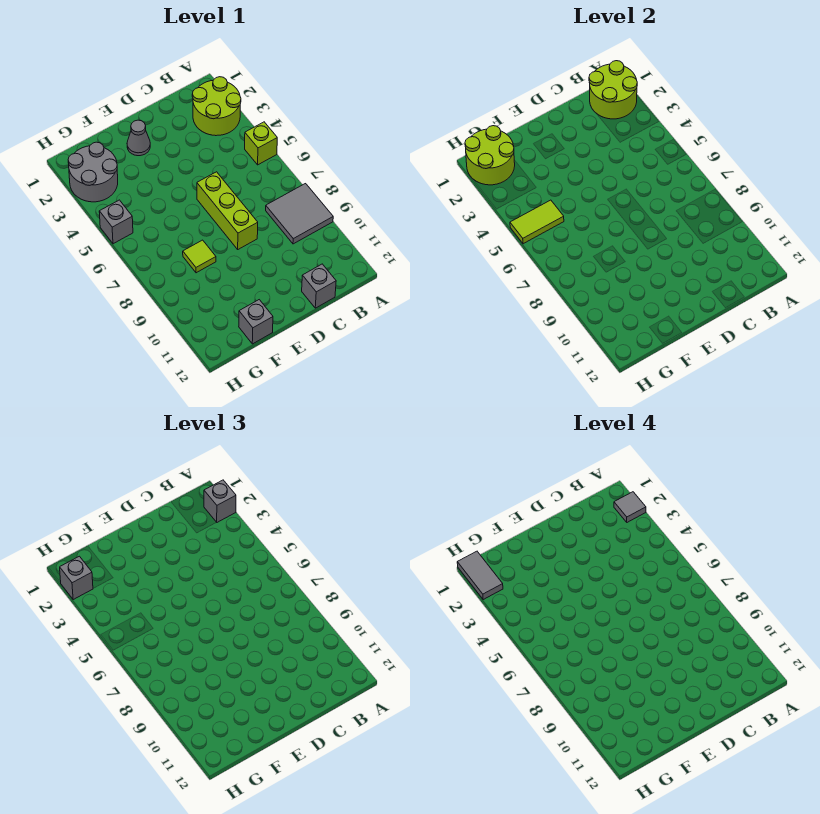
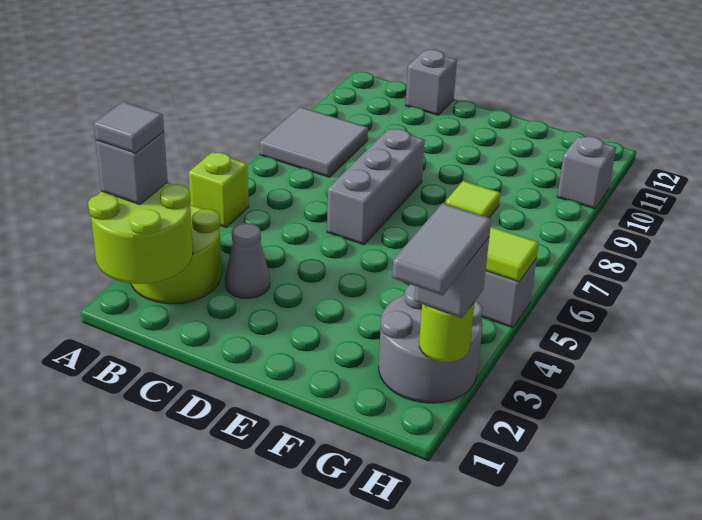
lime 1x3 brick [197,172,258,249] -> grey 1x3 brick [327,129,425,245]
grey 1x1 cone [127,120,150,156] -> grey 1x1 cone moved to [225,223,270,298]
grey 1x1 brick [239,300,273,344] -> grey 1x1 brick moved to [557,136,616,209]
lime 2x2 round brick [465,126,515,185] -> lime 1x1 round brick [419,302,475,362]

